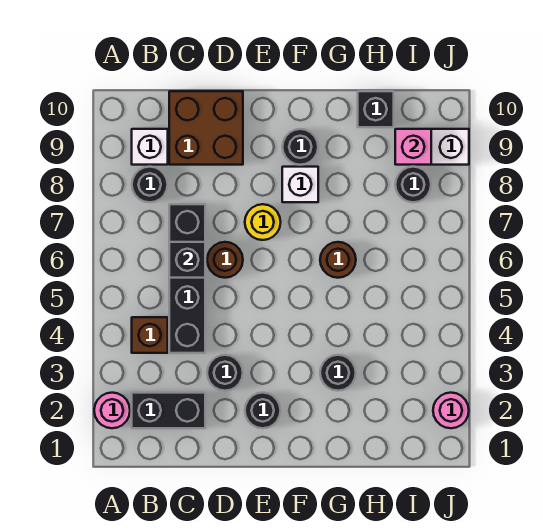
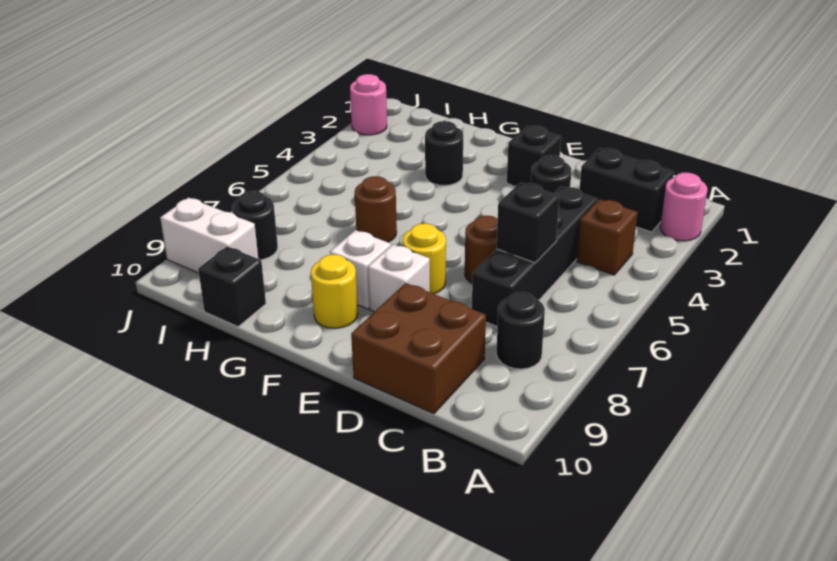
white 1x1 brick [132,129,168,165] -> white 1x1 brick moved to [368,244,430,312]
black 1x1 round brick [245,393,281,428] -> black 1x1 brick [507,126,561,186]
black 1x1 round brick [282,129,318,165] -> yellow 1x1 round brick [311,254,358,328]
pink 1x1 brick [395,129,431,165] -> none

